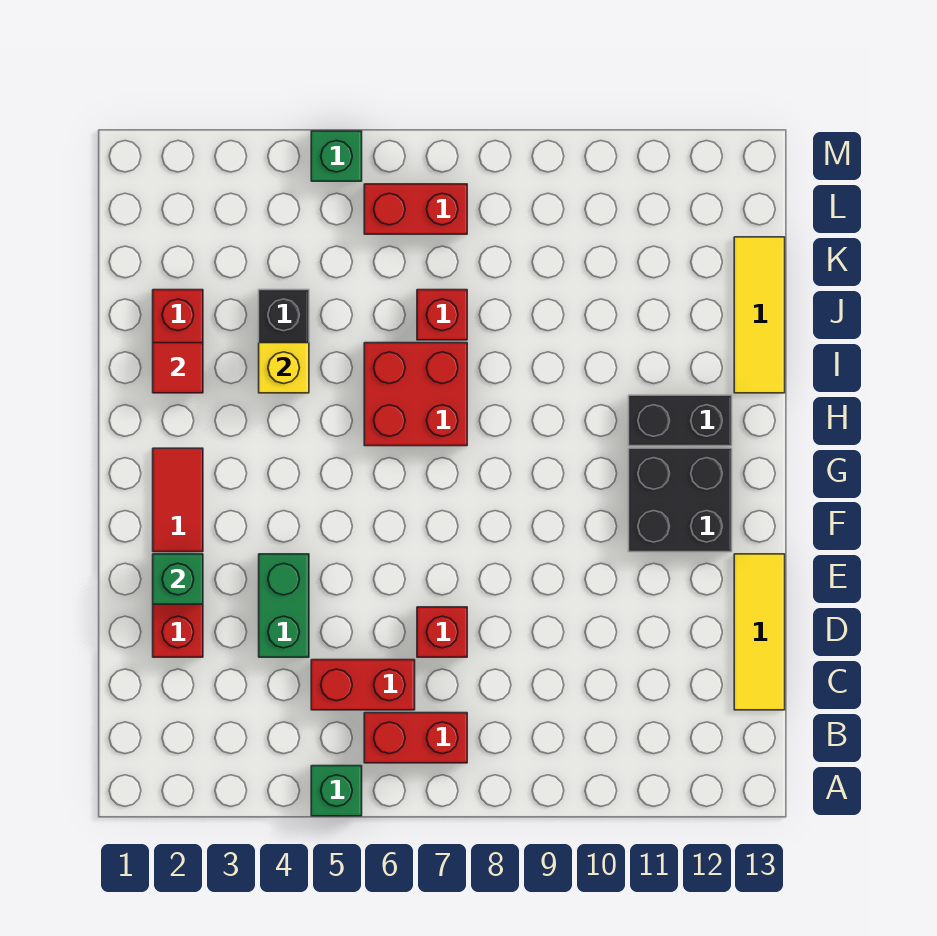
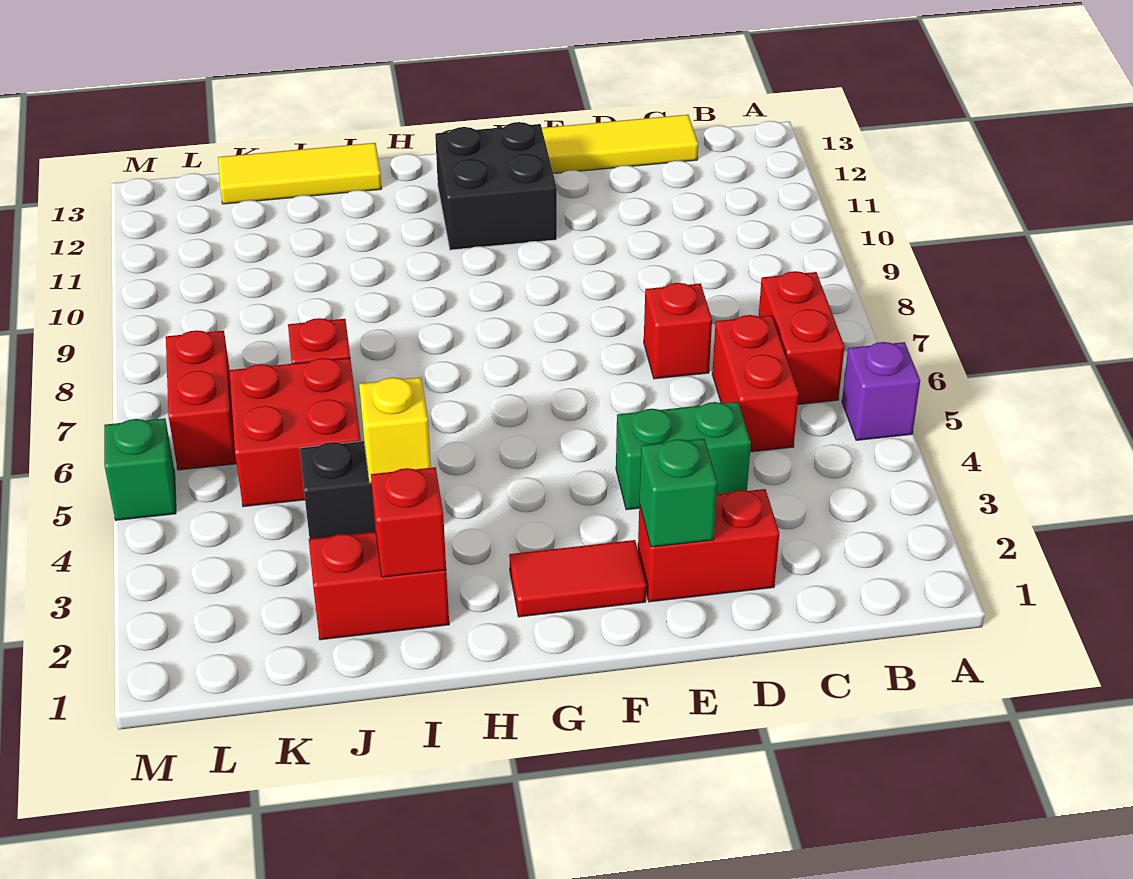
green 1x1 brick [311,766,362,816] -> purple 1x1 brick [842,342,920,440]
red 2x2 brick [364,343,467,446] -> red 2x2 brick moved to [230,358,361,507]
black 1x2 brick [629,395,732,446] -> none
red 1x1 tile [153,343,203,393] -> red 1x1 brick [371,467,446,577]

